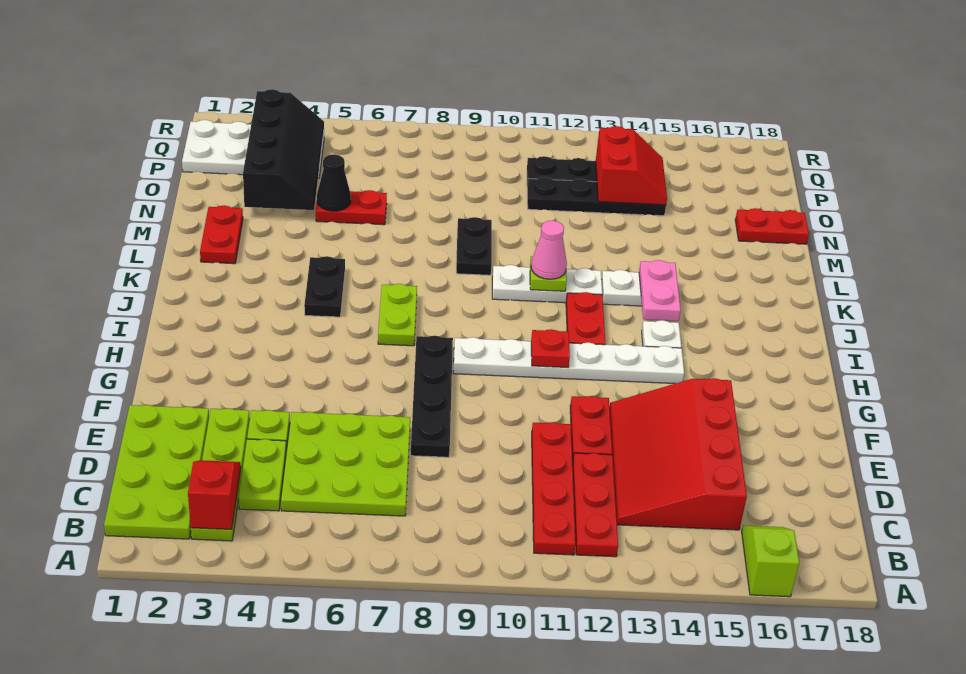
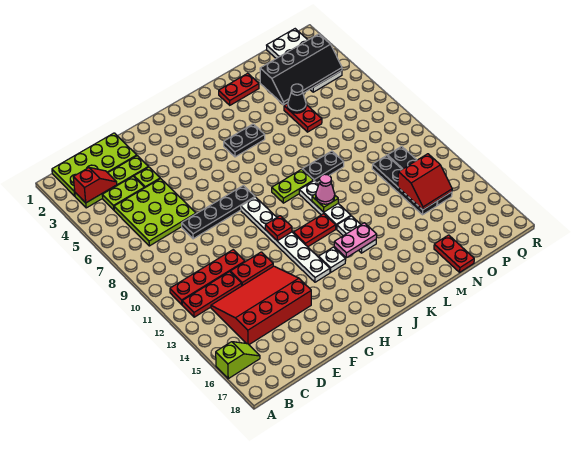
lime 1x2 plate [378,284,417,346] -> lime 1x2 plate moved to [272,169,313,203]

